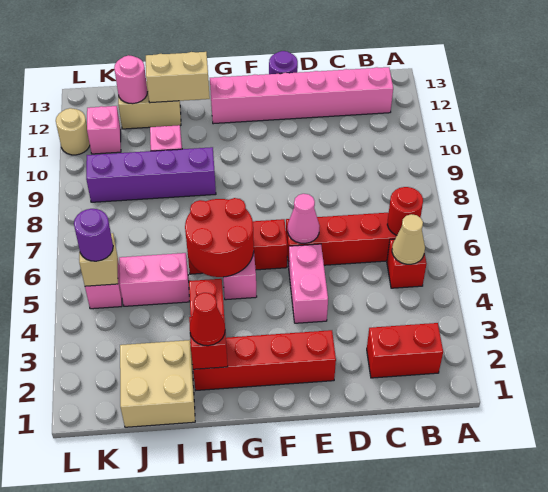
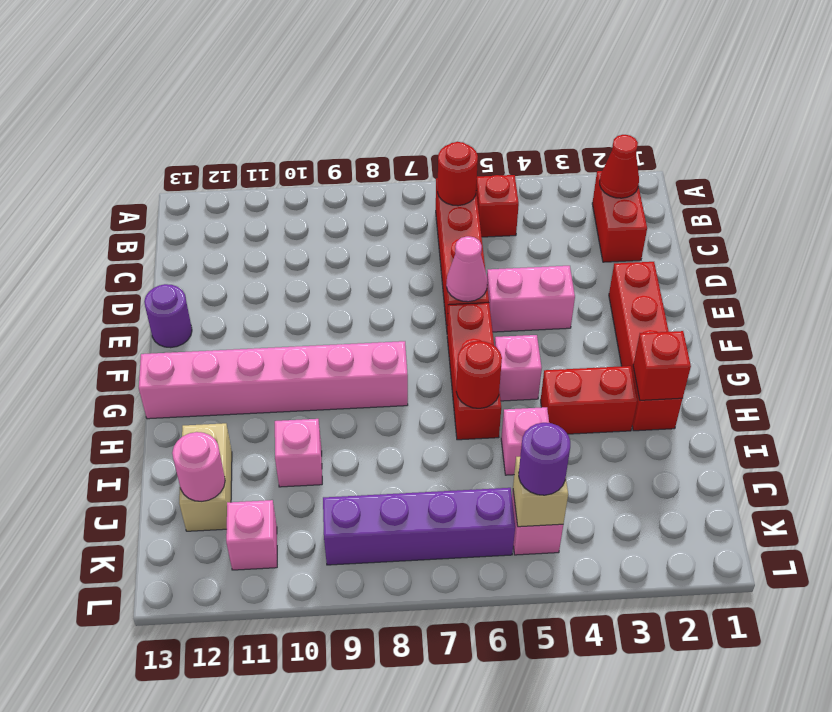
tan 1x1 cone [392,214,425,264] -> none
pink 1x6 brick [210,67,393,124] -> pink 1x6 brick turned to [139,341,408,419]
red 2x2 round brick [185,198,254,277] -> red 1x1 round brick [456,341,502,408]
red 1x1 cone [190,293,225,346] -> red 1x1 cone moved to [600,135,639,198]
purple 1x4 brick [86,147,216,202] -> purple 1x4 brick turned to [323,488,515,565]
tan 1x2 brick [146,52,210,103] -> none
tan 2x2 brick [120,340,195,427] -> none
pink 1x2 brick [119,253,189,306] -> pink 1x1 brick [501,407,549,475]
tan 1x1 round brick [56,108,90,155] -> none

